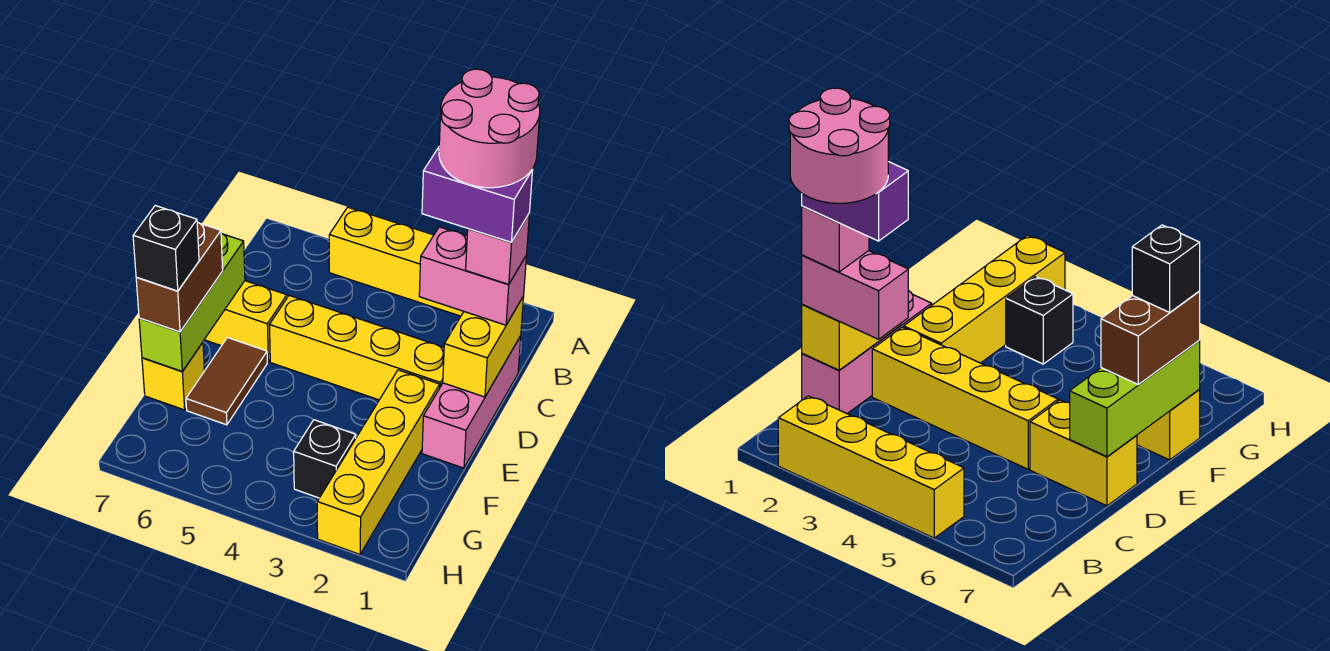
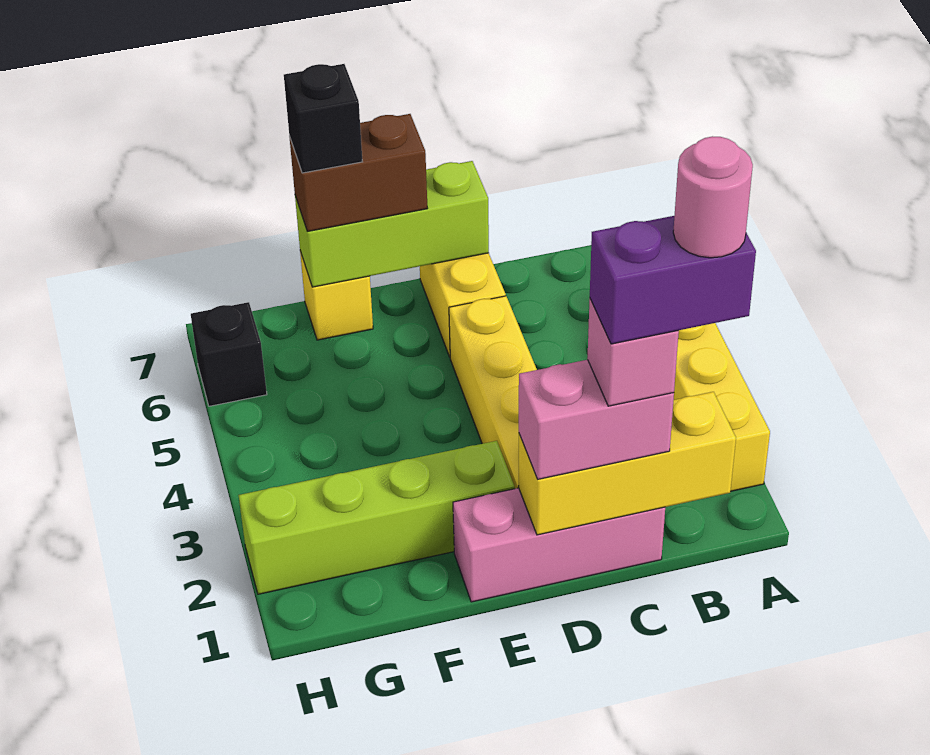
pink 2x2 round brick [439,69,540,188] -> pink 1x1 round brick [673,136,753,258]
yellow 1x2 brick [443,296,524,397] -> yellow 1x3 brick [519,392,736,535]
pink 1x2 brick [419,227,526,325] -> pink 1x2 brick turned to [519,360,674,479]
purple 1x2 brick [422,147,533,242] -> purple 1x2 brick turned to [590,216,756,344]
yellow 1x4 brick [317,370,440,554] -> lime 1x4 brick [238,441,515,594]
brown 1x2 tile [186,338,267,425] -> none
black 1x1 brick [294,420,356,498] -> black 1x1 brick moved to [191,302,267,406]

